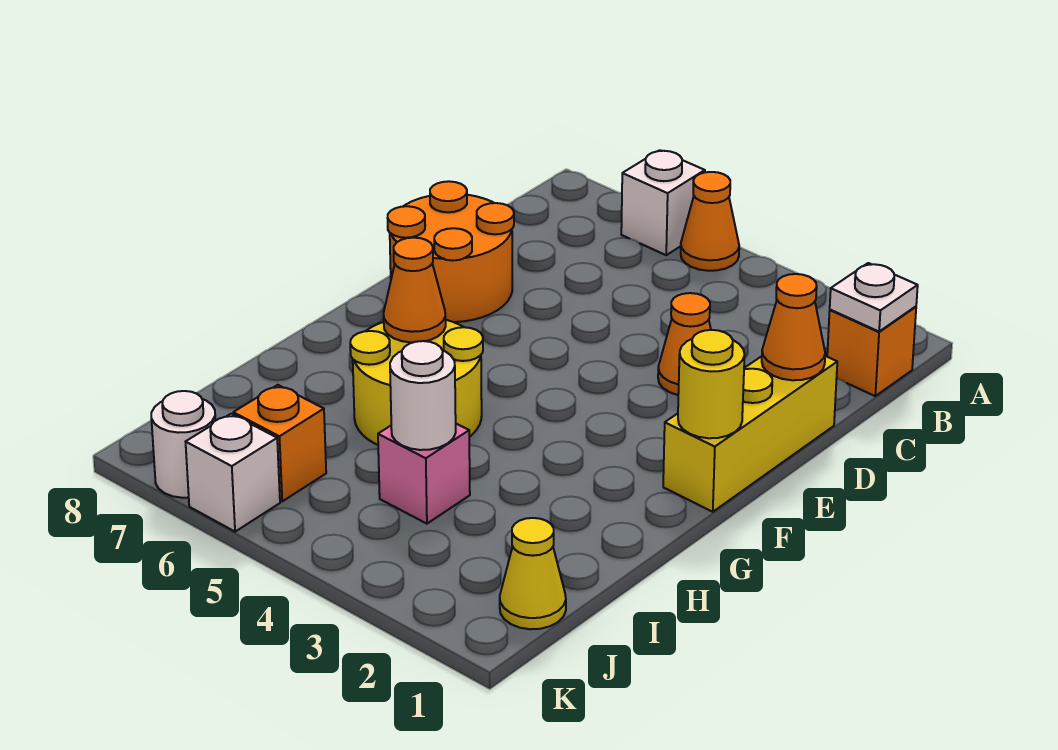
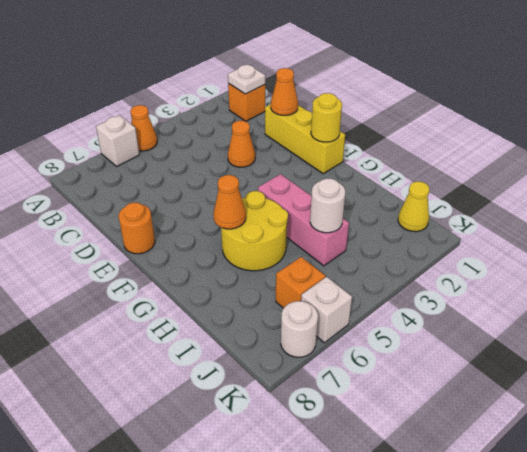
orange 2x2 round brick [388,181,514,322] -> orange 1x1 round brick [119,203,155,254]
pink 1x1 brick [378,424,470,524] -> pink 1x3 brick [258,174,349,266]

